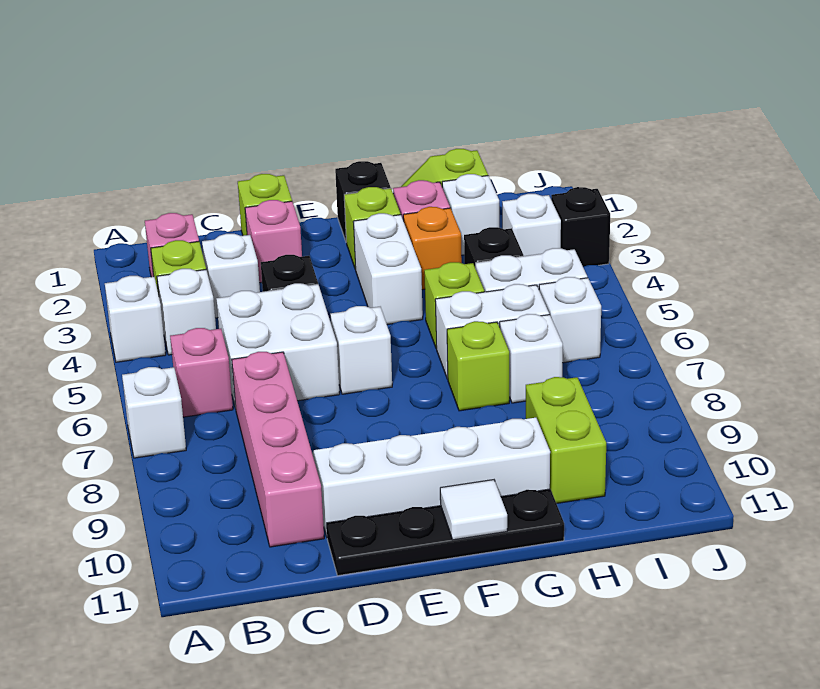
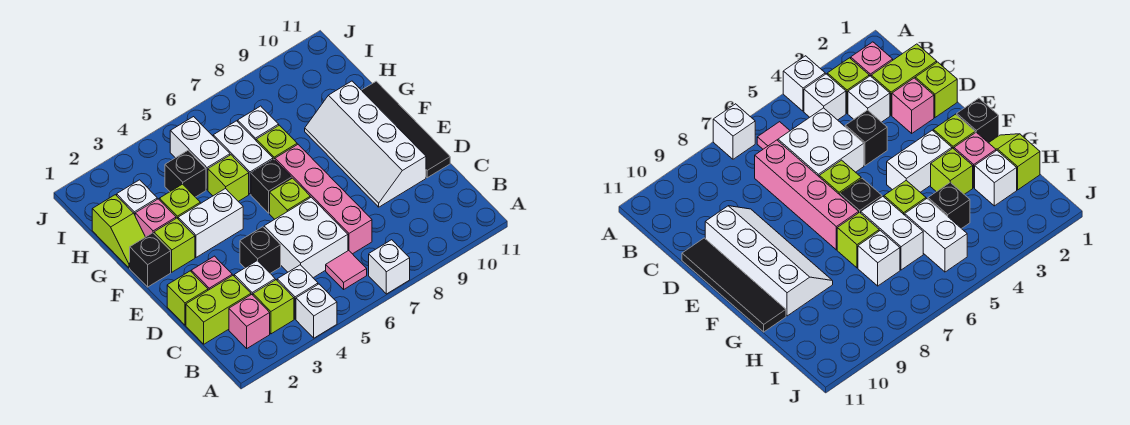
pink 1x1 brick [170,328,233,417] -> pink 1x1 tile [326,251,367,289]
pink 1x4 brick [232,352,324,547] -> pink 1x4 brick turned to [275,144,372,254]
black 1x4 plate [327,489,564,576] -> black 1x4 tile [362,81,450,178]
white 1x1 brick [330,306,392,394] -> lime 1x1 brick [270,178,310,219]
white 1x1 tile [440,480,507,540] -> none
orange 1x1 brick [403,207,462,290] -> lime 1x1 brick [159,184,200,218]
lime 1x2 brick [526,377,606,504] -> lime 1x2 brick moved to [186,275,251,344]
white 1x1 brick [502,194,561,256] -> none
white 1x1 brick [539,277,601,363] -> none
black 1x1 brick [551,187,610,267] -> black 1x1 brick moved to [251,159,292,213]

